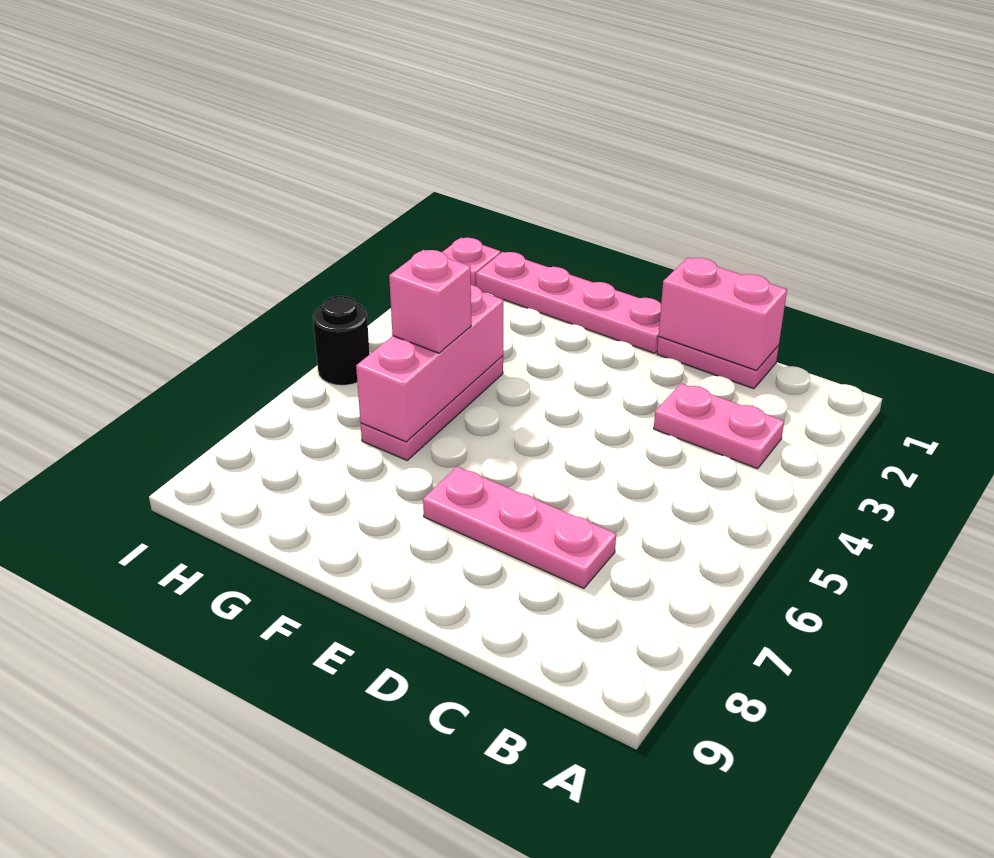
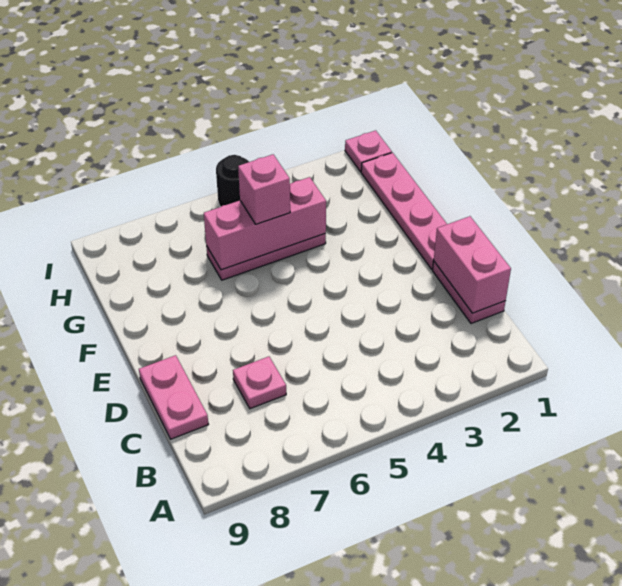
pink 1x2 plate [654,384,784,469] -> pink 1x2 plate moved to [139,355,208,439]
pink 1x3 plate [423,466,616,588] -> pink 1x1 plate [233,357,286,409]

